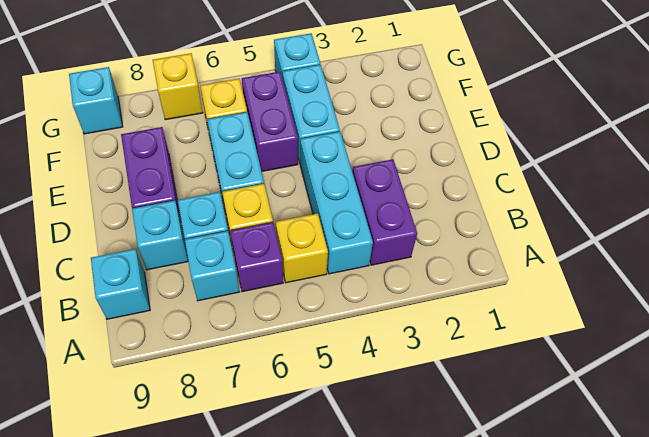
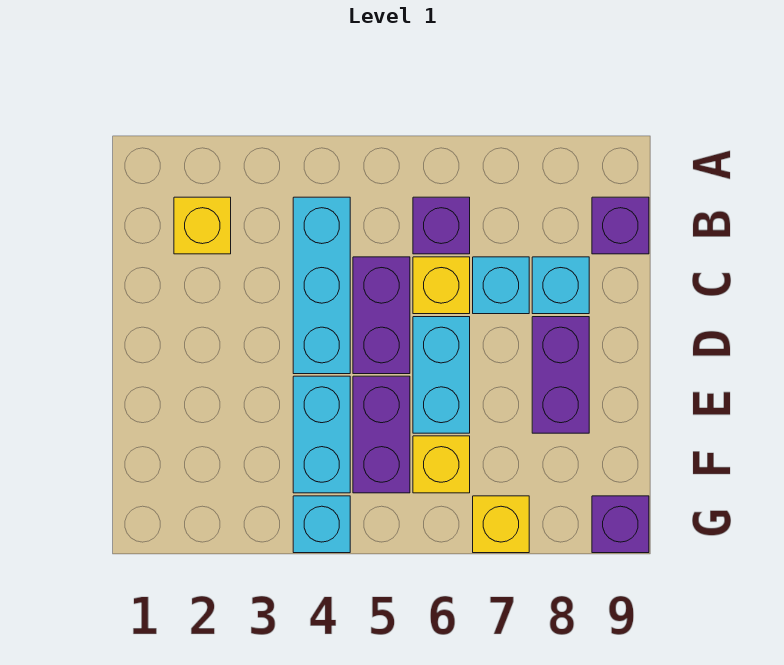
purple 1x2 brick [352,159,417,265] -> purple 1x2 brick moved to [353,257,410,374]
yellow 1x1 brick [276,213,328,283] -> yellow 1x1 brick moved to [174,197,231,254]
cyan 1x1 brick [184,231,239,301] -> none
cyan 1x1 brick [91,249,150,319] -> purple 1x1 brick [592,197,649,254]
cyan 1x1 brick [69,67,123,134] -> purple 1x1 brick [592,496,649,553]

